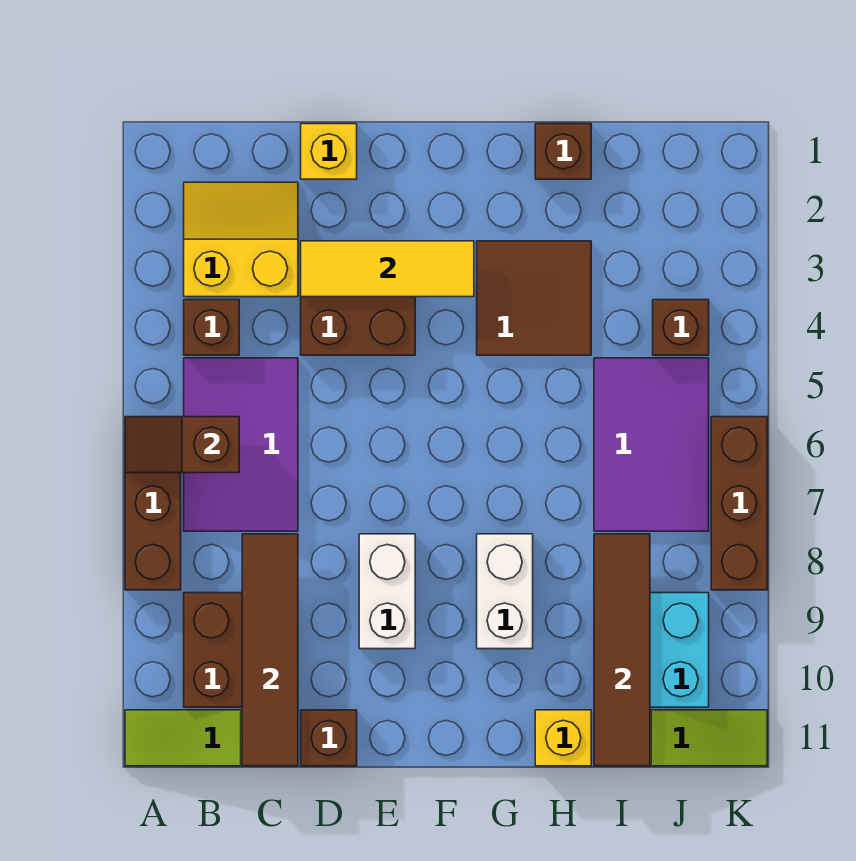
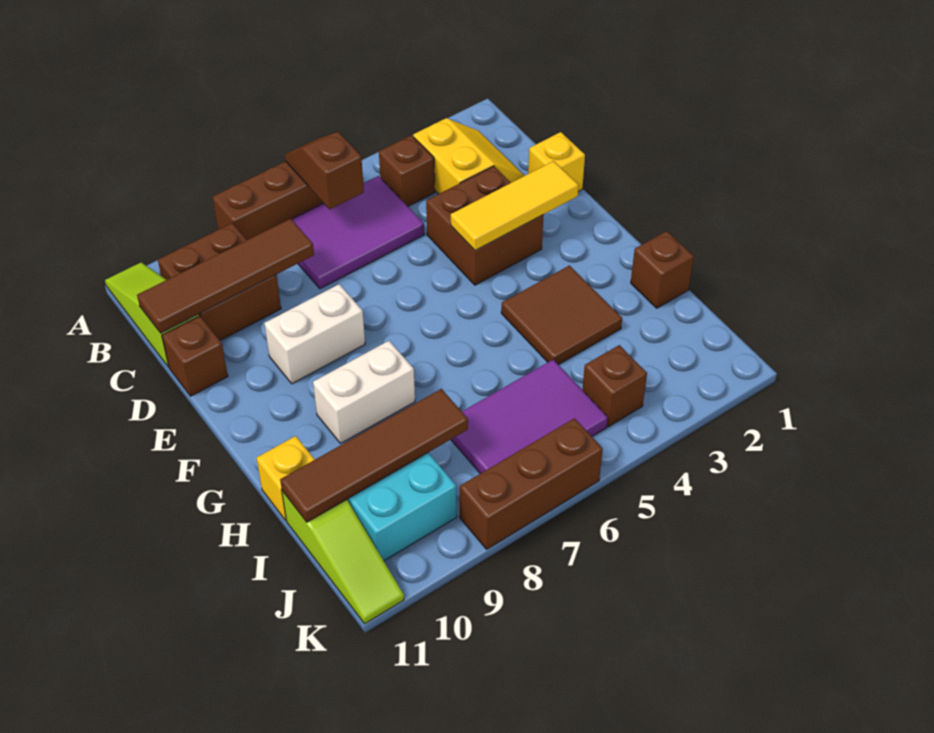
yellow 1x3 tile [301,241,474,297] -> yellow 1x3 tile turned to [451,161,579,251]

